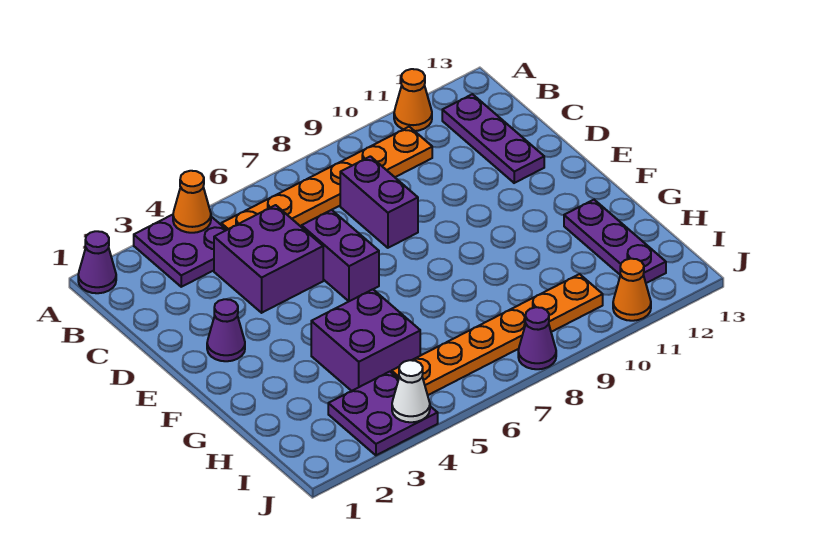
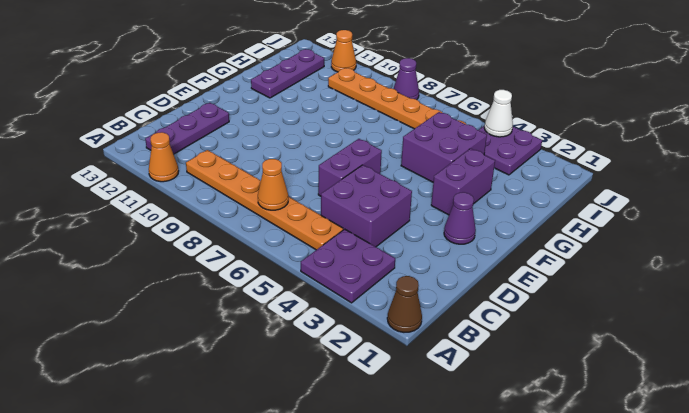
purple 1x1 cone [78,231,116,293] -> brown 1x1 cone [387,276,422,332]
orange 1x1 cone [173,171,211,233] -> orange 1x1 cone moved to [258,159,288,210]
purple 1x2 brick [340,156,418,248] -> purple 1x2 brick moved to [431,149,495,215]

